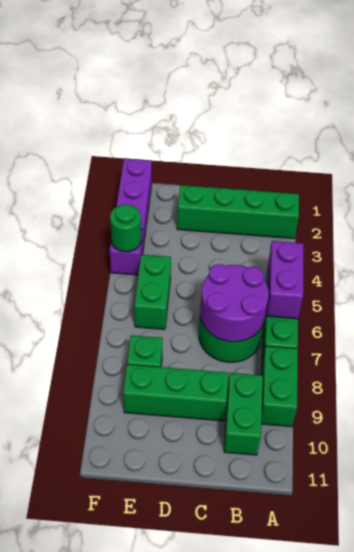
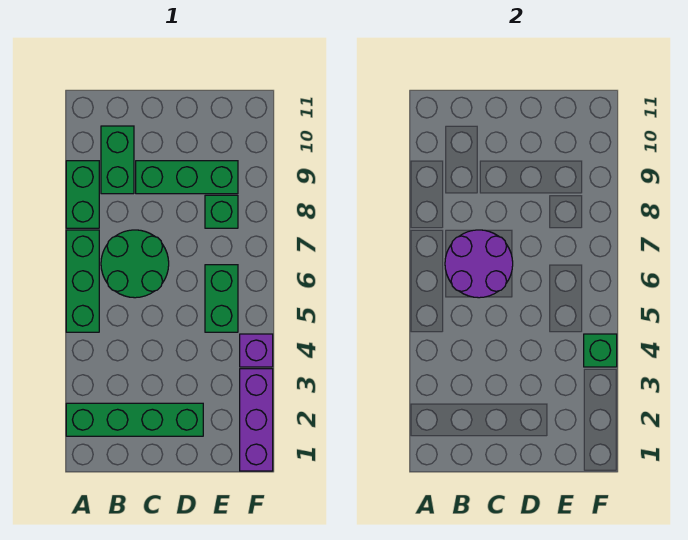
purple 1x2 brick [266,241,303,319] -> none
green 1x1 round brick [110,204,141,252] -> green 1x1 brick [584,334,617,367]

